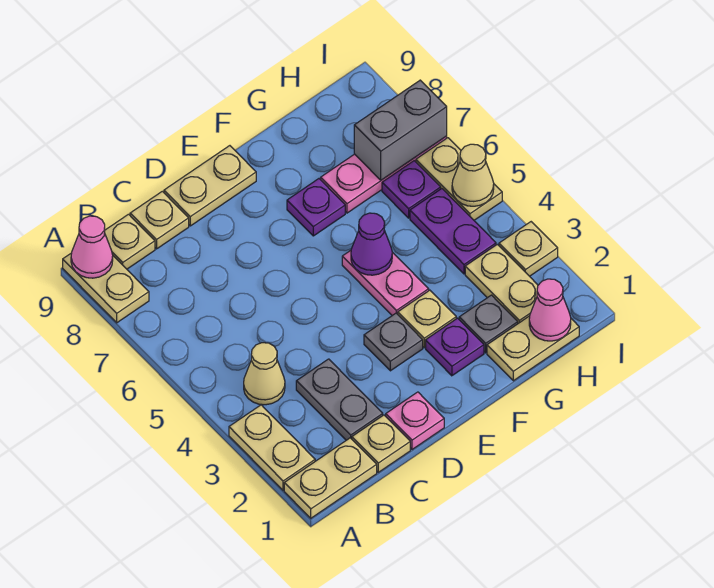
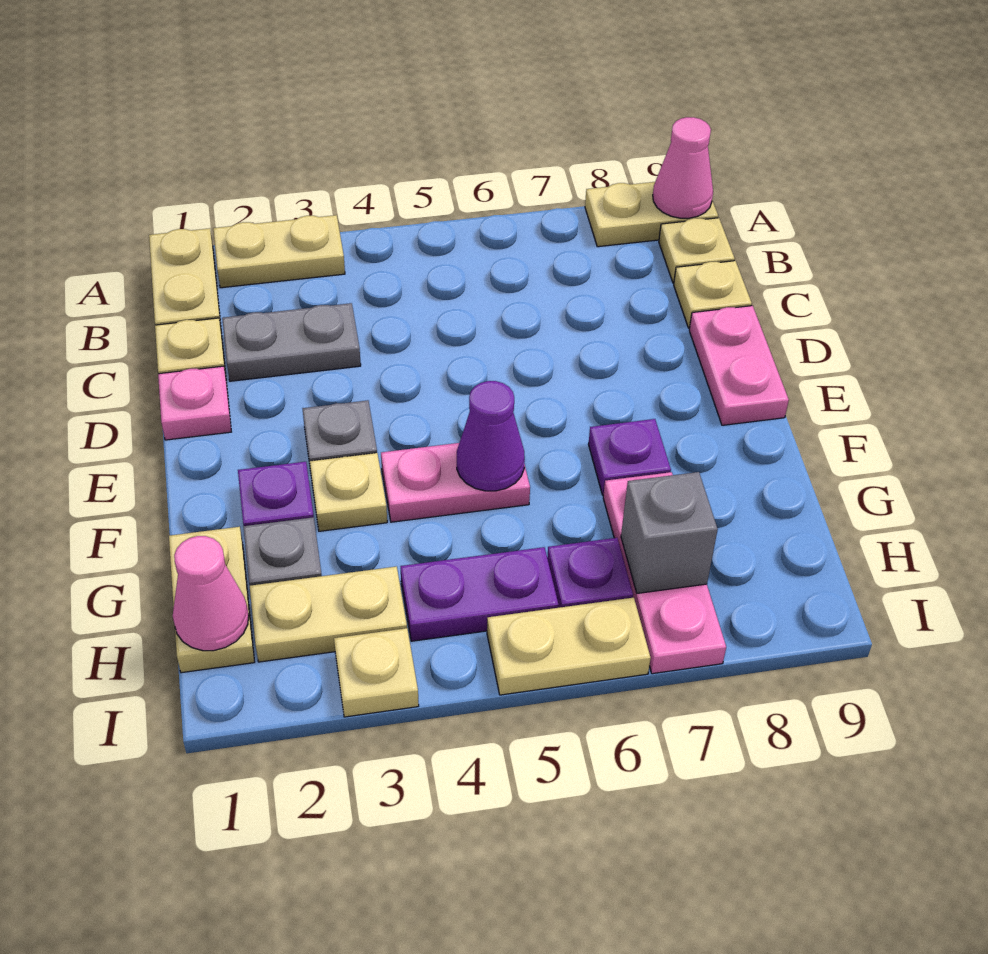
tan 1x1 cone [244,343,285,405] -> none
tan 1x2 plate [164,146,256,226] -> pink 1x2 plate [689,306,789,425]
grey 1x2 brick [354,80,447,180] -> grey 1x1 brick [621,472,718,593]
tan 1x1 cone [452,144,494,206] -> none

